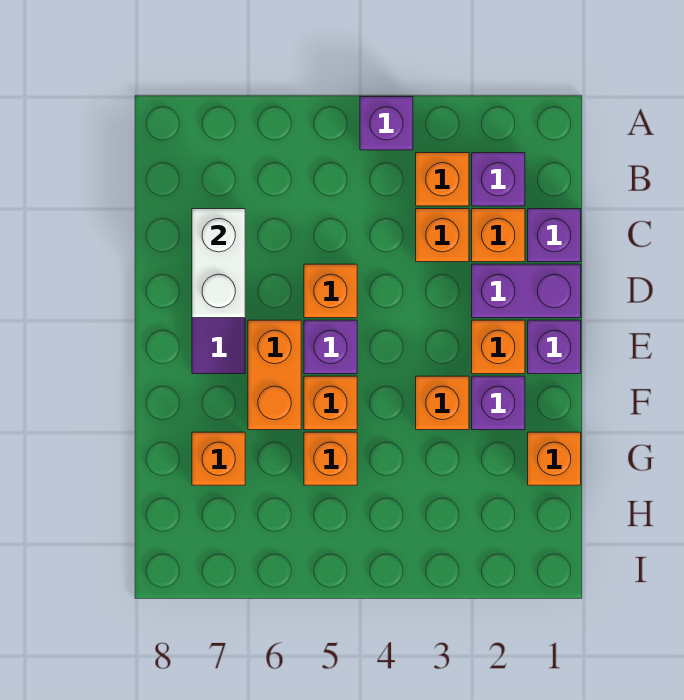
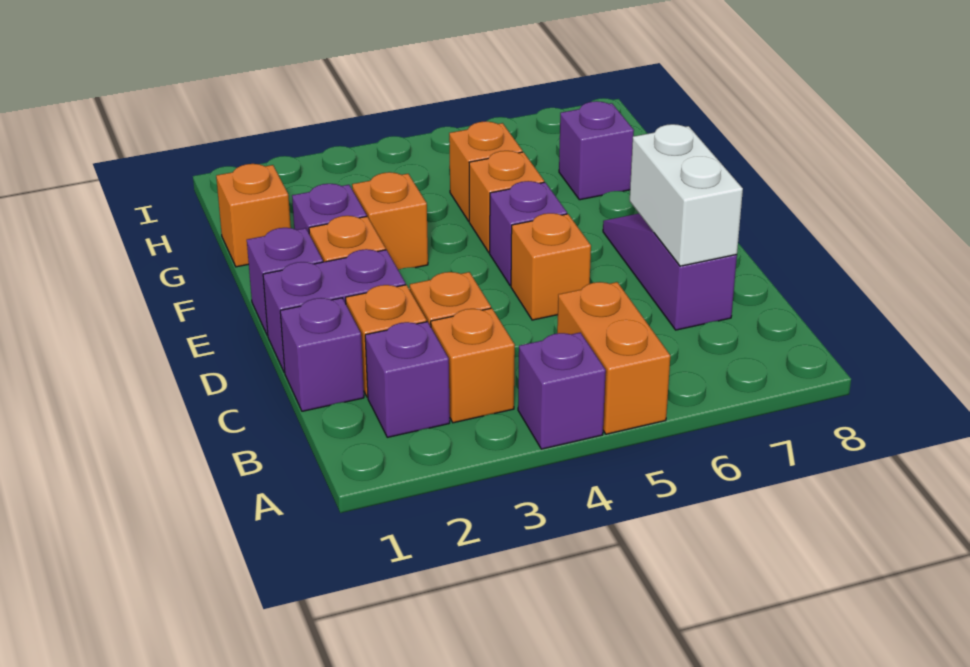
orange 1x2 brick [248,320,301,430] -> orange 1x2 brick moved to [557,282,671,434]
orange 1x1 brick [192,432,245,485] -> purple 1x1 brick [559,101,634,200]

